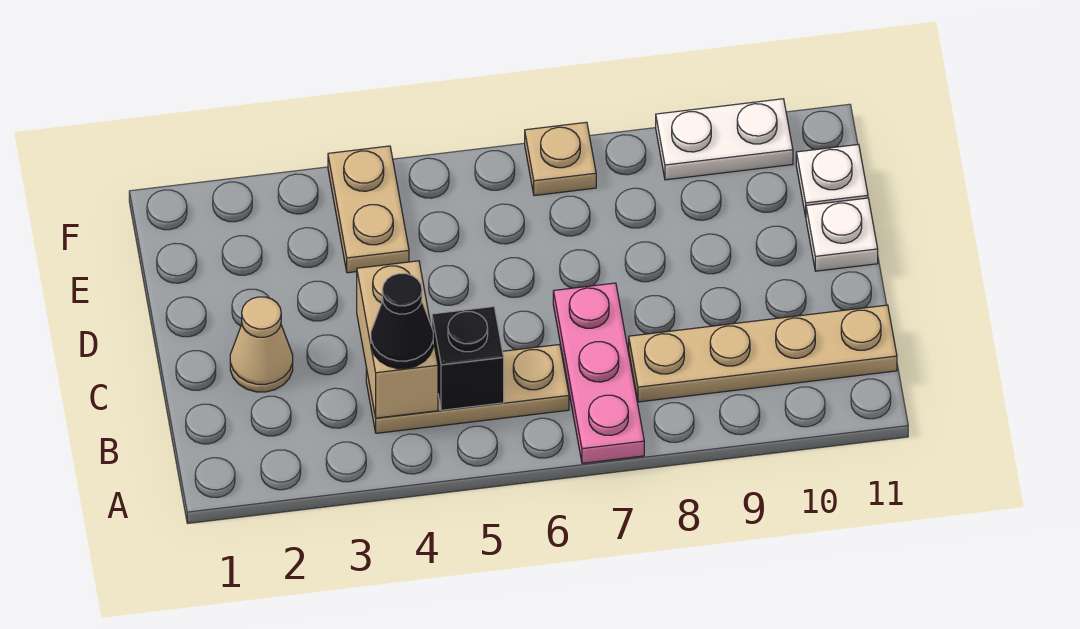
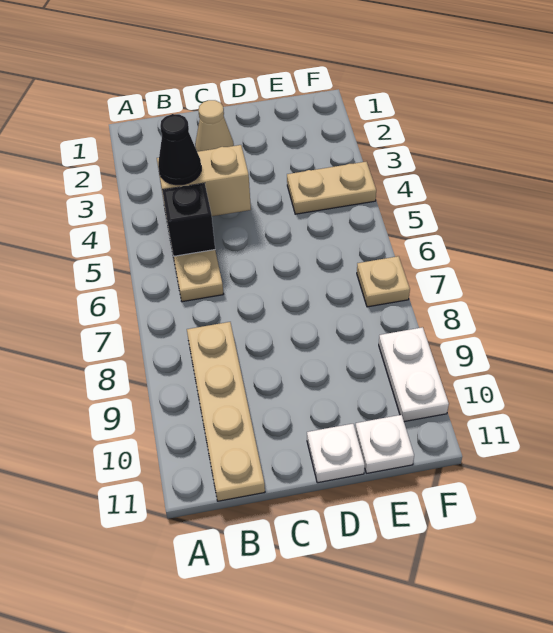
pink 1x3 plate [553,283,644,463] -> none

